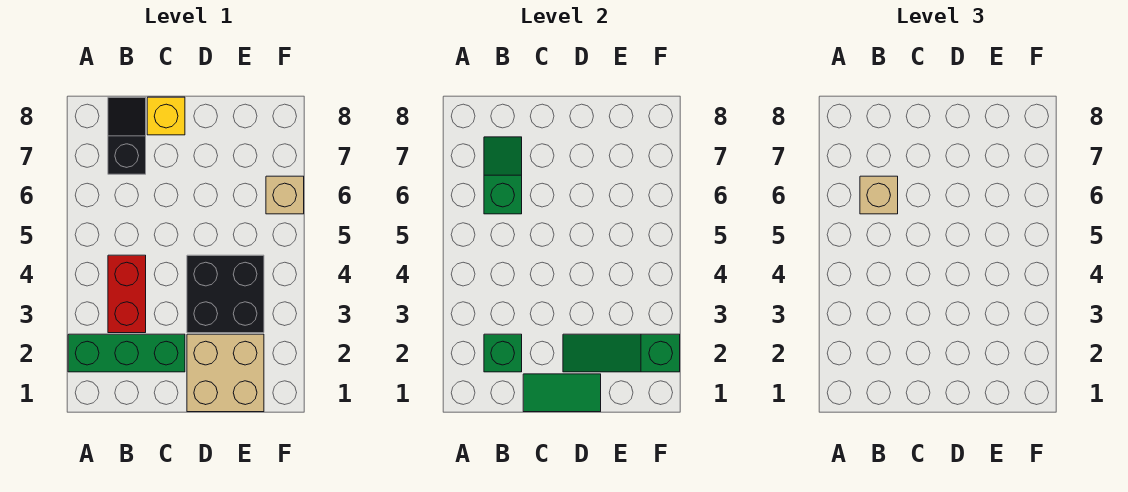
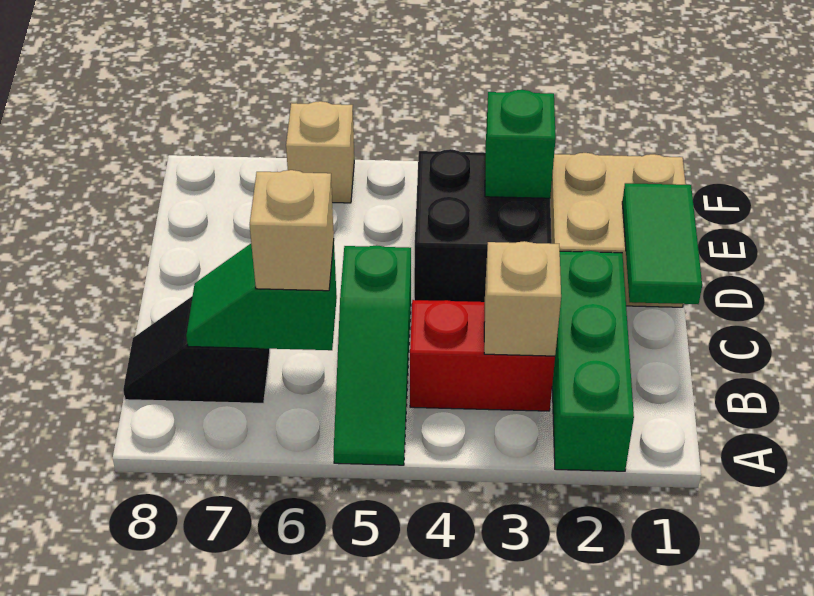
green 1x1 brick [484,334,522,372] -> green 1x1 brick moved to [485,90,556,198]
none -> tan 1x1 brick [484,241,561,356]
yellow 1x1 brick [147,97,185,135] -> none
green 1x3 slope [563,334,680,372] -> green 1x3 slope moved to [334,245,411,465]

